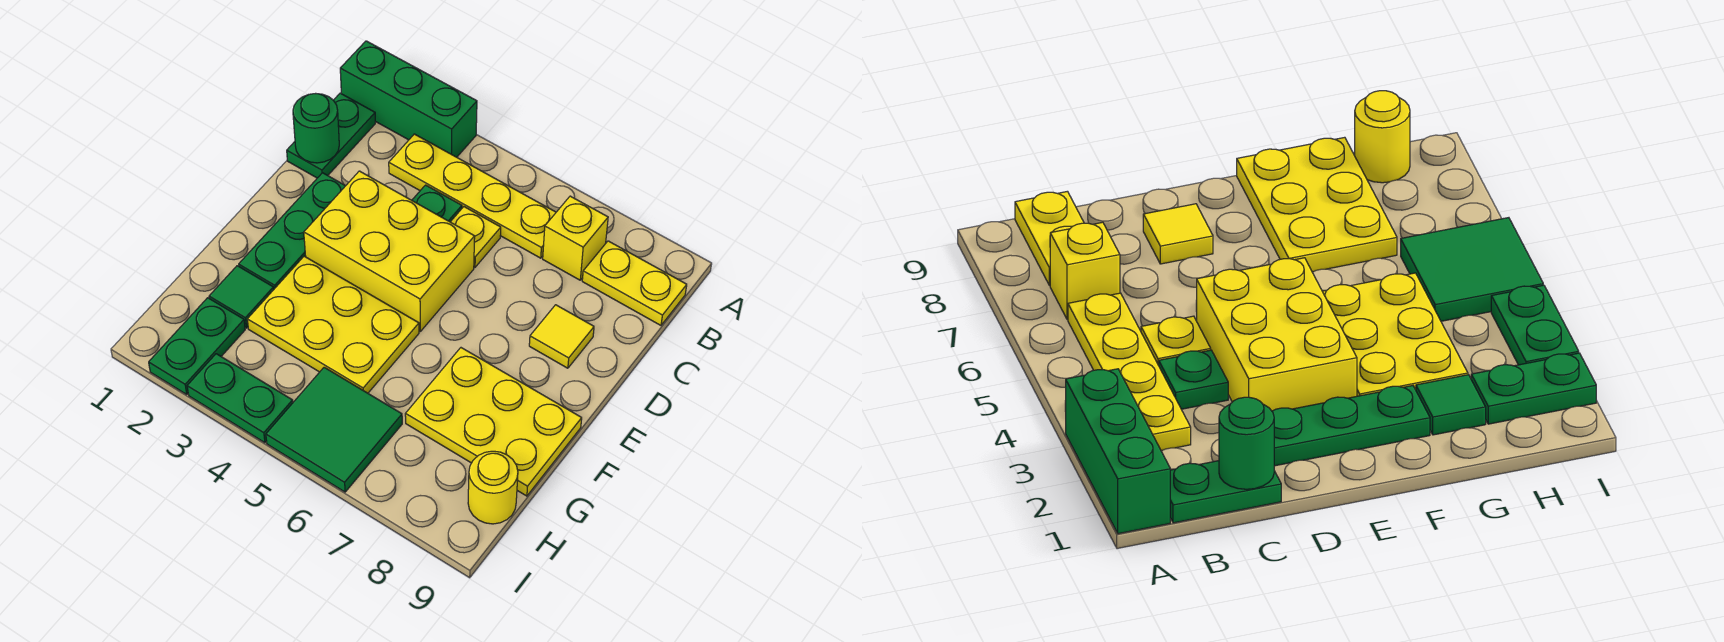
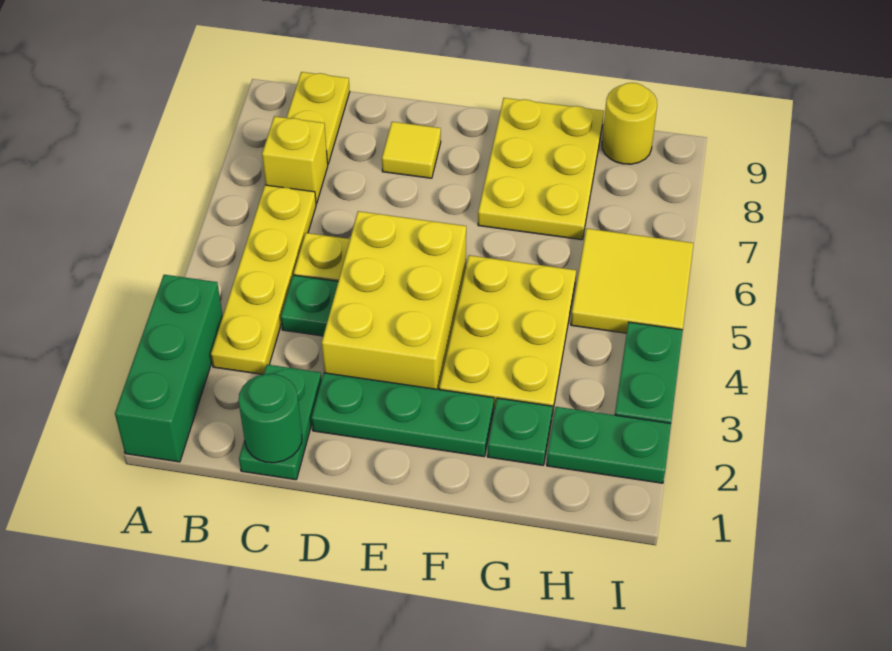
green 1x2 plate [287,93,375,178] -> green 1x2 plate turned to [239,365,322,480]
green 1x1 tile [209,266,274,328] -> green 1x1 plate [487,398,553,465]
green 2x2 tile [266,367,402,492] -> yellow 2x2 tile [571,229,693,333]

